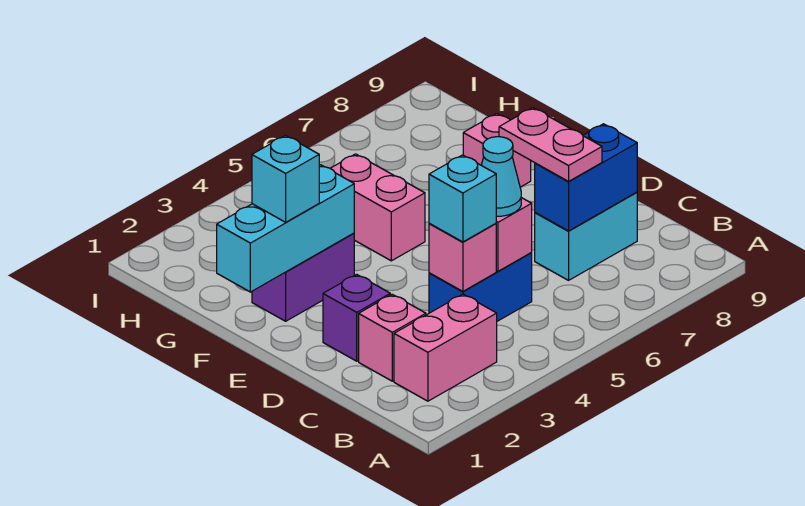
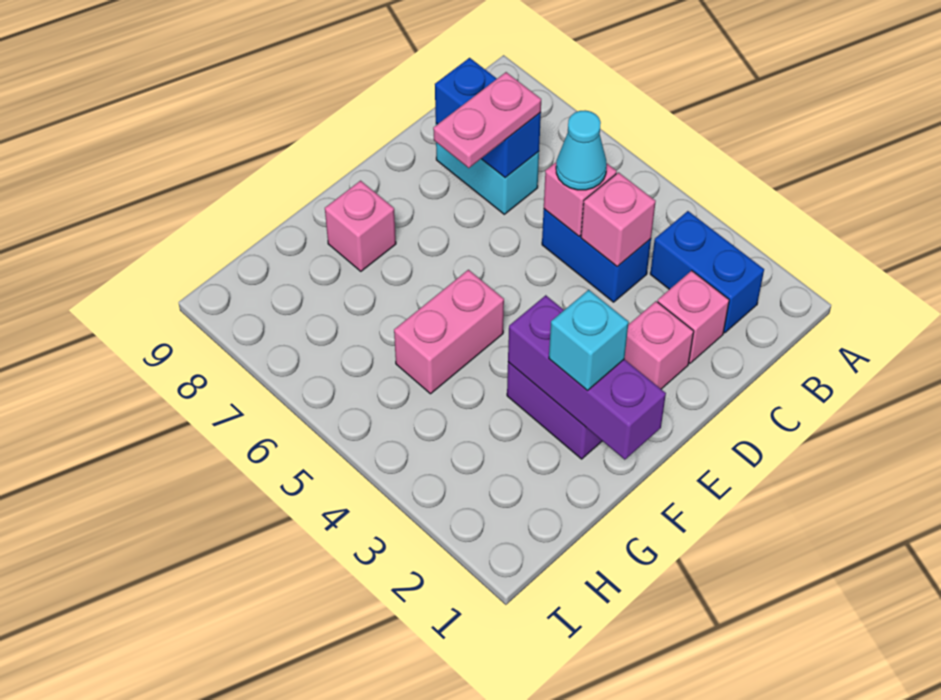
pink 1x2 brick [394,294,497,401] -> blue 1x2 brick [650,211,764,333]
cyan 1x1 brick [429,155,496,242] -> none
purple 1x1 brick [323,274,390,361] -> pink 1x1 brick [625,301,694,389]
cyan 1x3 brick [217,165,354,292] -> purple 1x3 brick [508,295,666,460]

